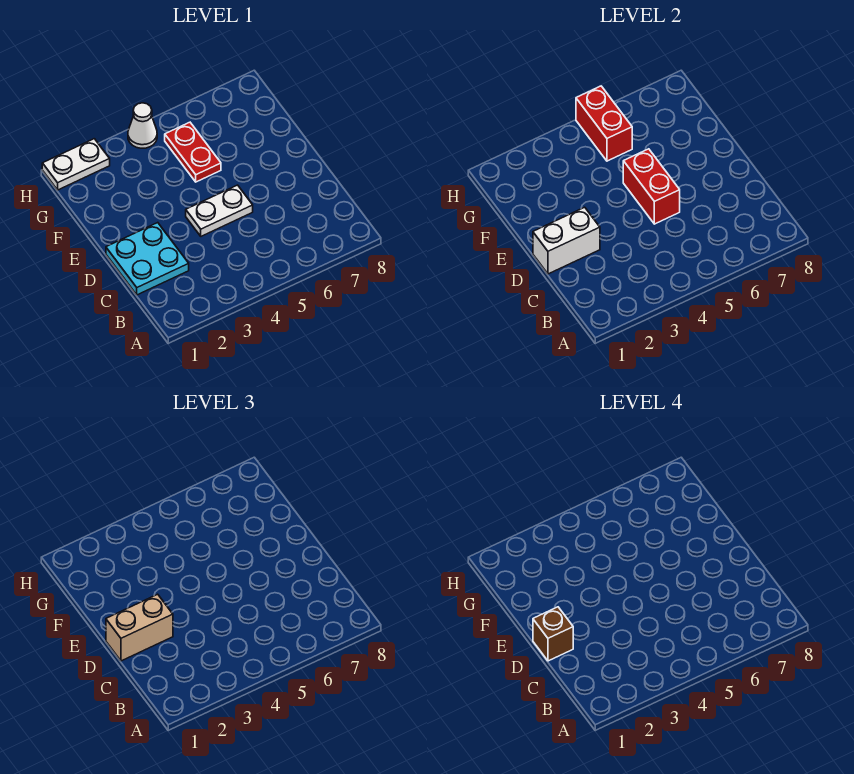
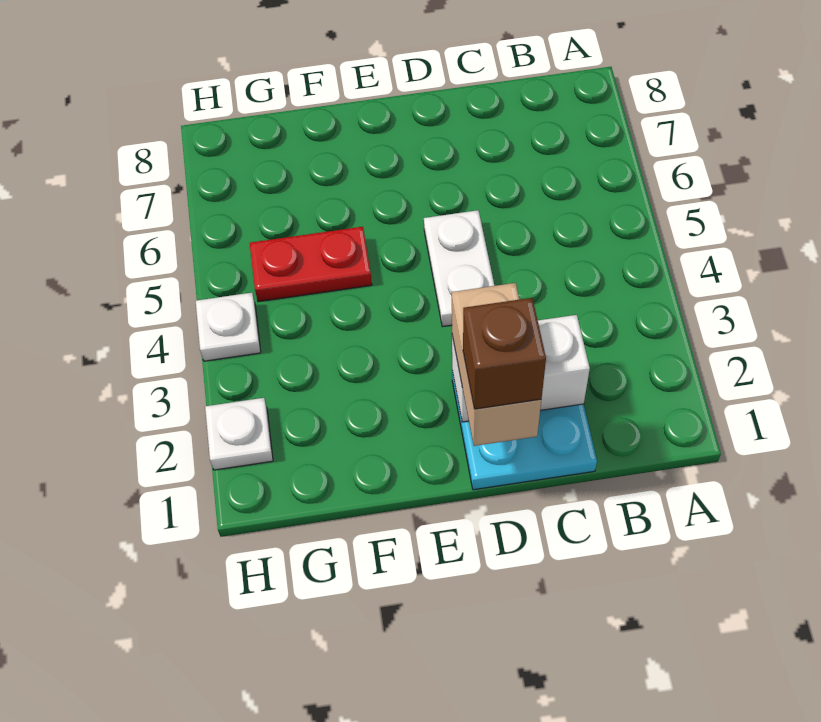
white 1x2 brick [533,207,600,274] -> white 1x2 brick turned to [452,315,590,422]
red 1x2 brick [623,149,680,224] -> none
red 1x2 brick [576,86,632,161] -> none
white 1x2 plate [42,139,110,190] -> white 1x1 plate [205,398,273,470]
white 1x1 cone [128,103,157,148] -> white 1x1 plate [196,293,261,361]

